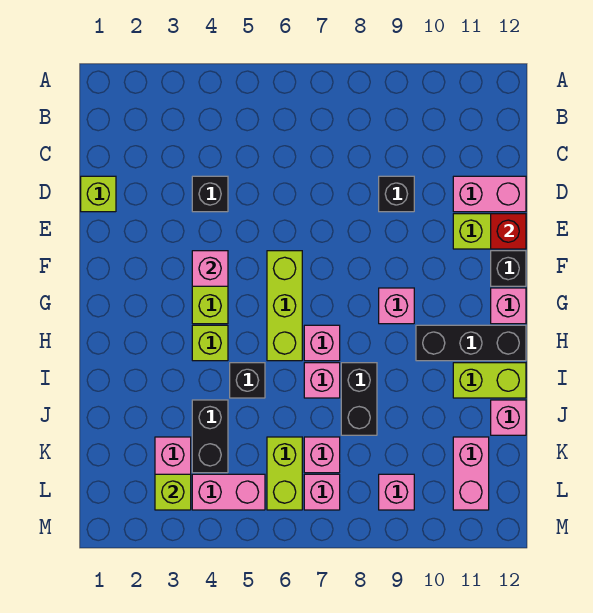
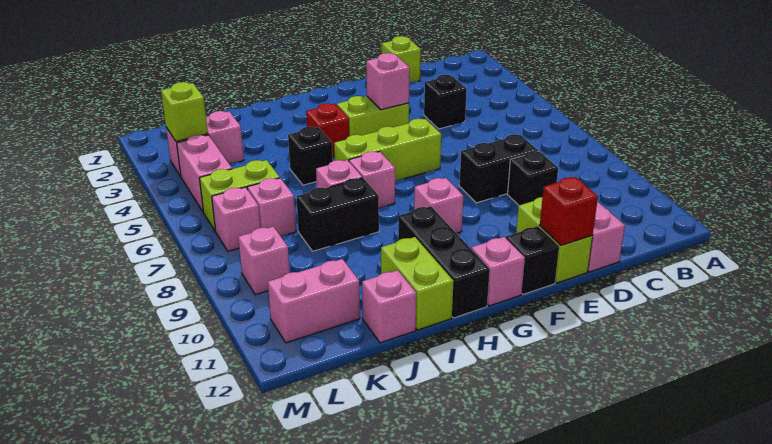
lime 1x1 brick [192,325,228,361] -> red 1x1 brick [306,103,349,157]
black 1x2 brick [192,400,228,473] -> black 1x2 brick moved to [459,134,538,203]

